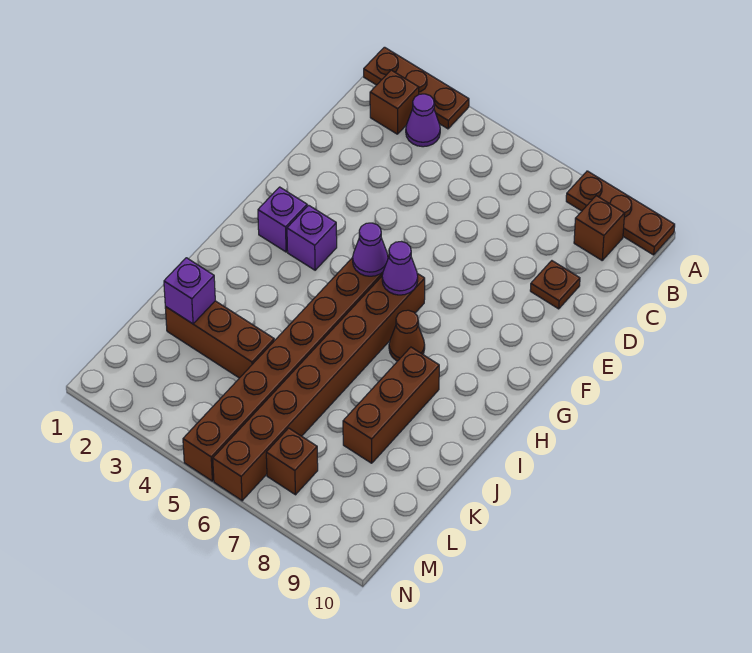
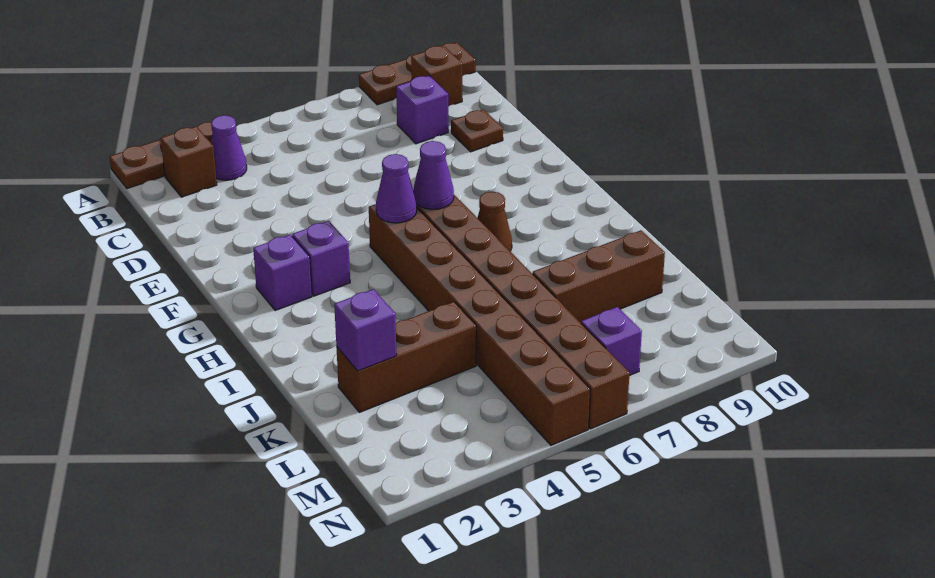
none -> purple 1x1 brick [396,76,449,144]
brown 1x3 brick [343,347,439,463] -> brown 1x3 brick turned to [533,230,665,323]
brown 1x1 brick [266,428,318,495] -> purple 1x1 brick [581,307,642,376]

